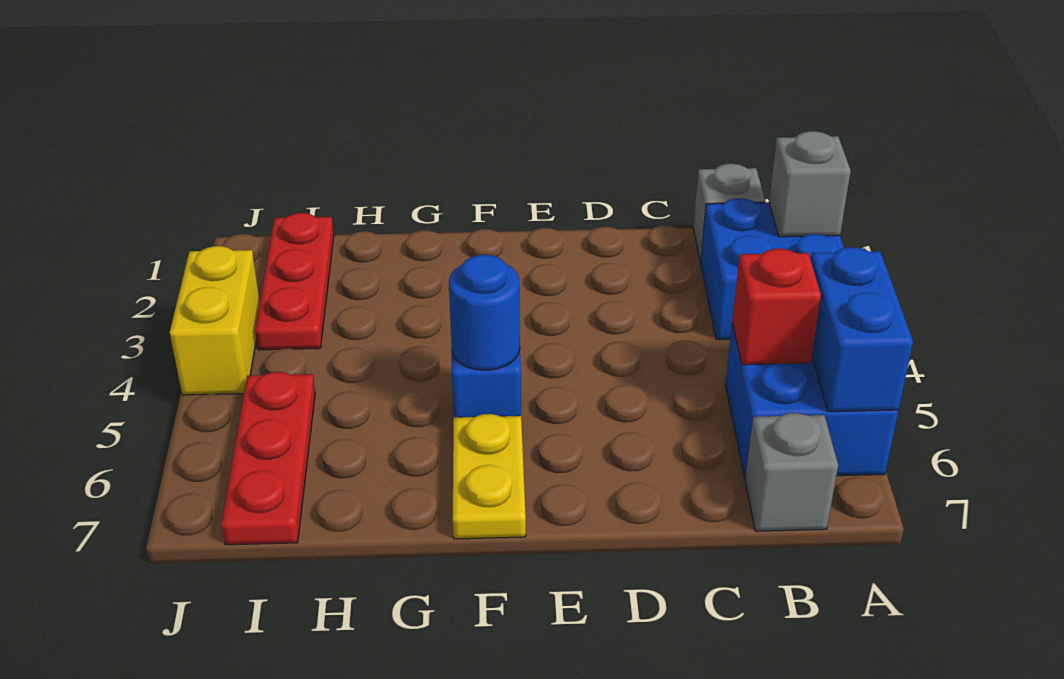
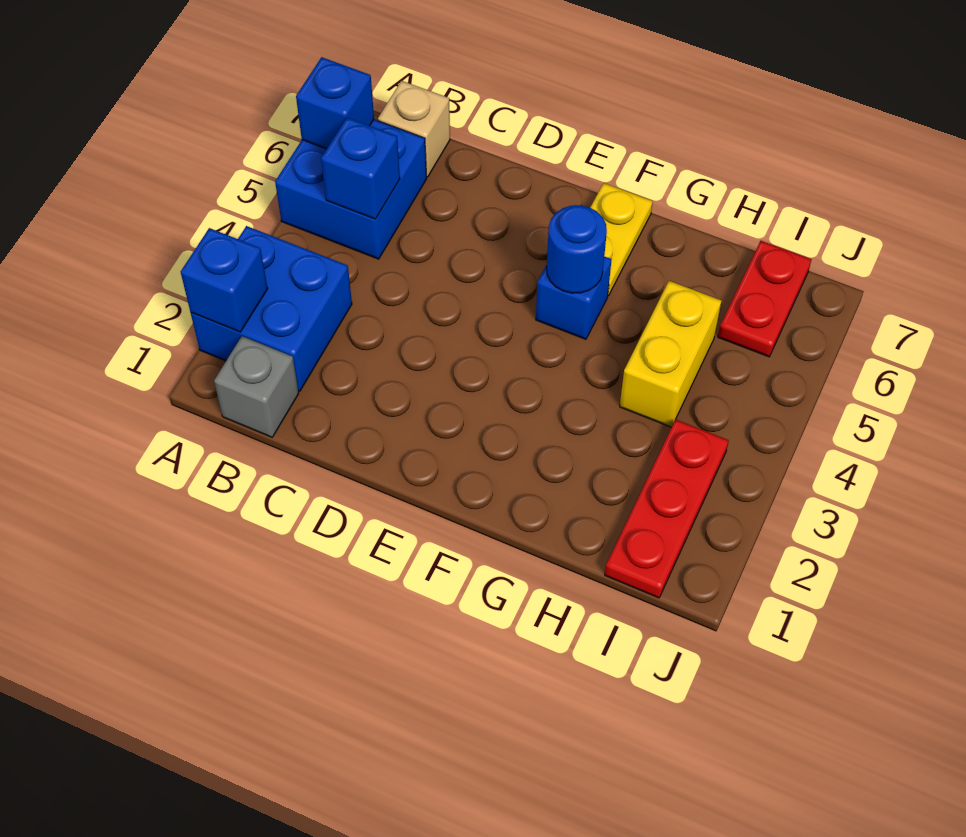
grey 1x1 brick [769,131,851,237] -> blue 1x1 brick [181,228,268,332]
blue 1x2 brick [811,247,913,412] -> blue 1x1 brick [296,57,374,149]
red 1x1 brick [732,249,821,365] -> blue 1x1 brick [321,118,400,219]
grey 1x1 brick [745,413,838,531] -> tan 1x1 brick [378,81,450,177]
red 1x3 plate [221,372,315,545] -> red 1x2 plate [718,241,812,357]
yellow 1x2 brick [170,246,260,395] -> yellow 1x2 brick moved to [620,281,721,427]

